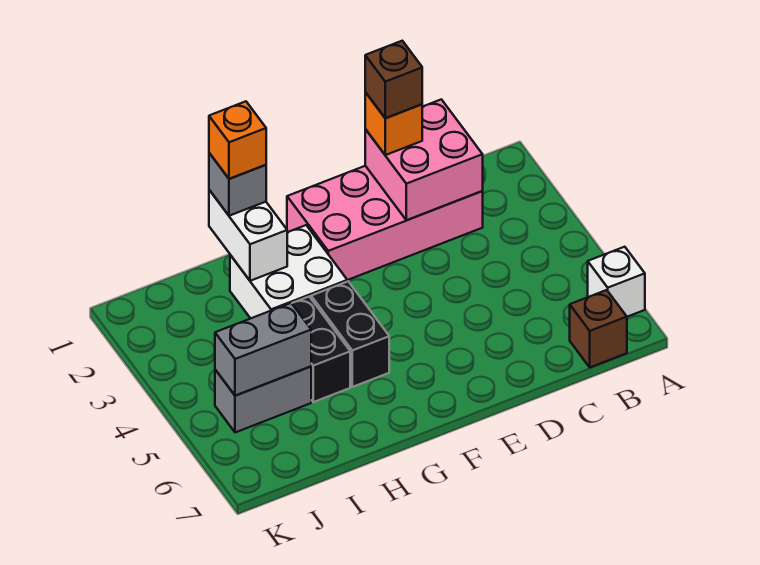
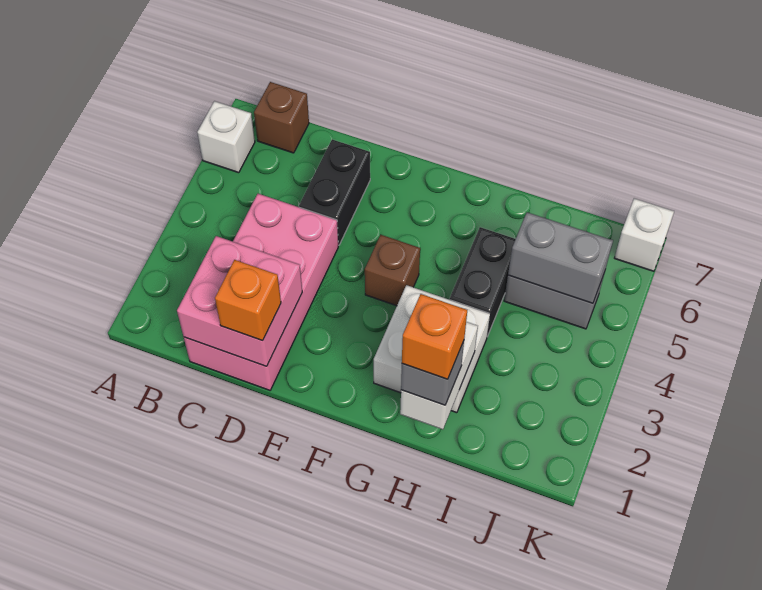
pink 2x4 brick [287,166,483,280] -> pink 2x4 brick turned to [184,194,338,390]
brown 1x1 brick [365,41,422,118] -> brown 1x1 brick moved to [365,235,420,306]
black 1x2 brick [311,281,389,387] -> black 1x2 brick moved to [299,139,370,245]
none -> white 1x1 brick [615,198,674,271]

